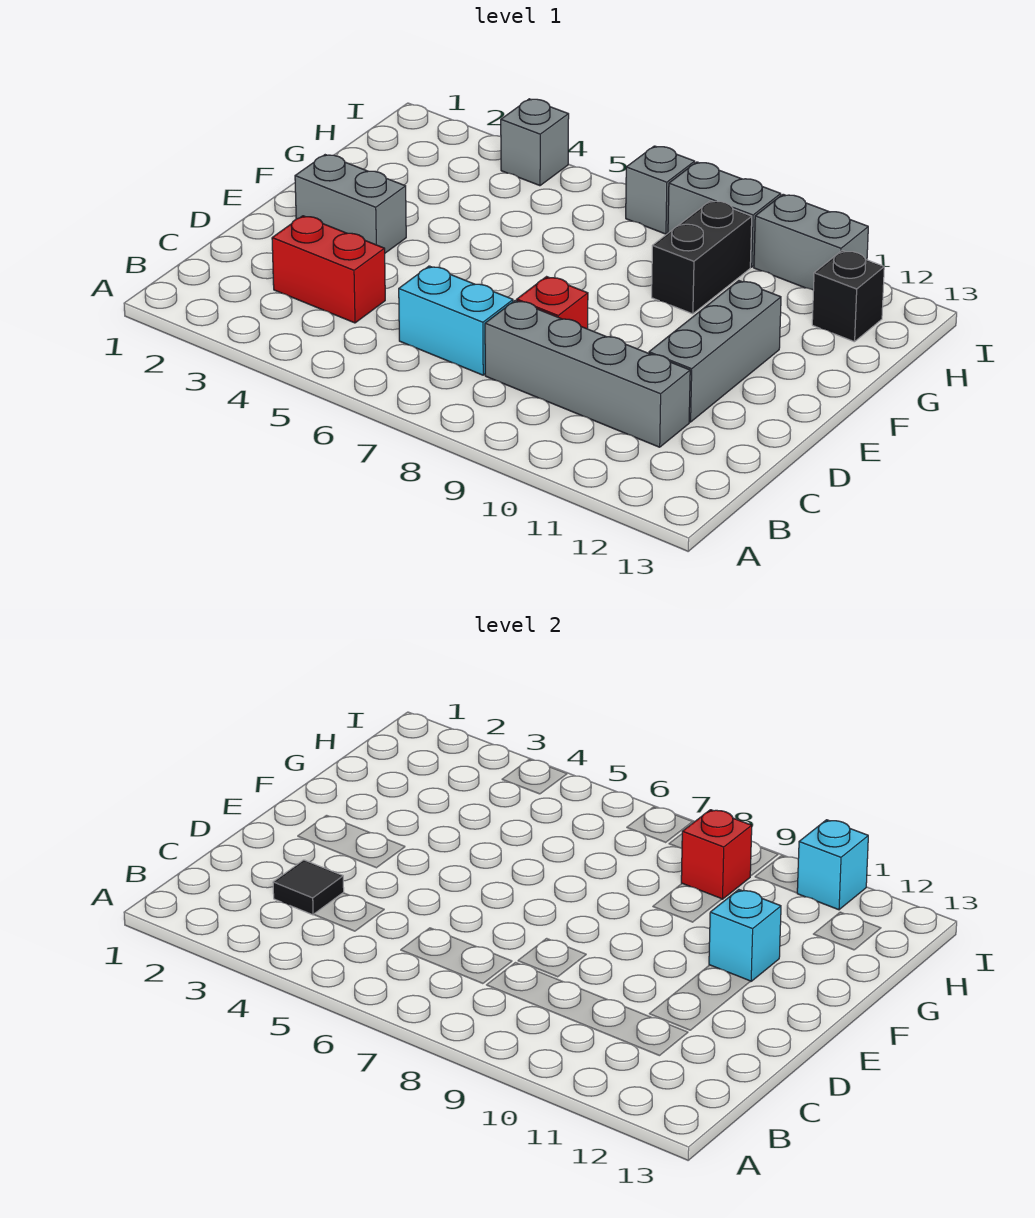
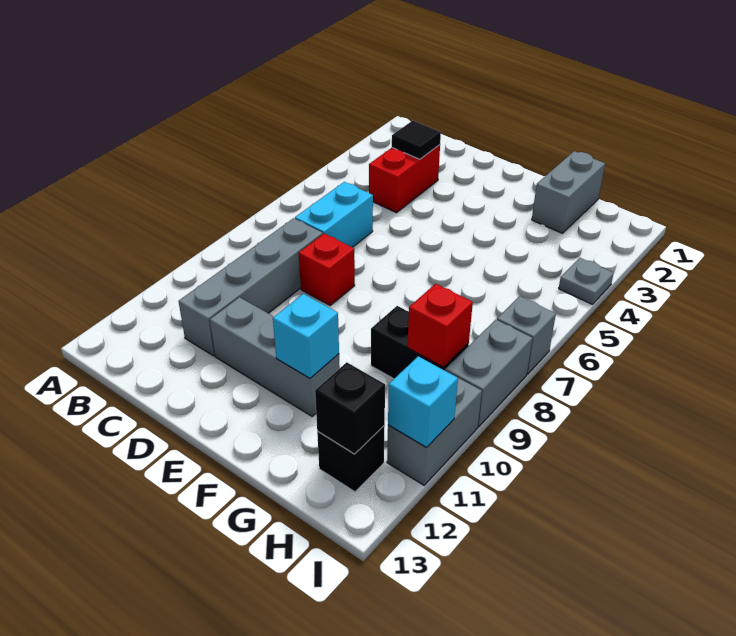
grey 1x2 brick [295,155,406,253] -> grey 1x2 brick moved to [532,151,605,233]
none -> black 1x1 brick [315,362,385,454]
grey 1x1 brick [501,99,569,186] -> grey 1x1 plate [559,258,614,305]

